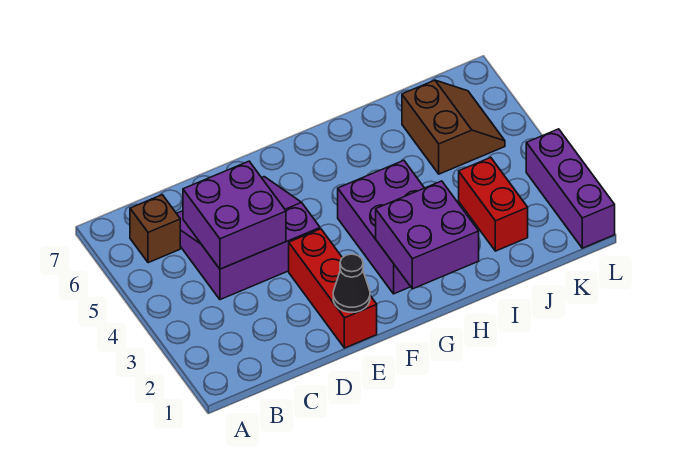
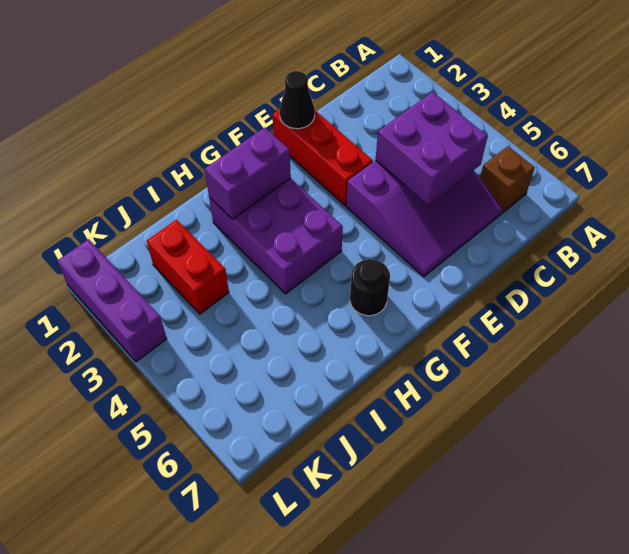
purple 2x2 brick [376,181,479,289] -> purple 1x2 brick [205,128,291,219]
none -> black 1x1 round brick [350,259,390,316]
brown 2x2 slope [402,80,505,174] -> none

